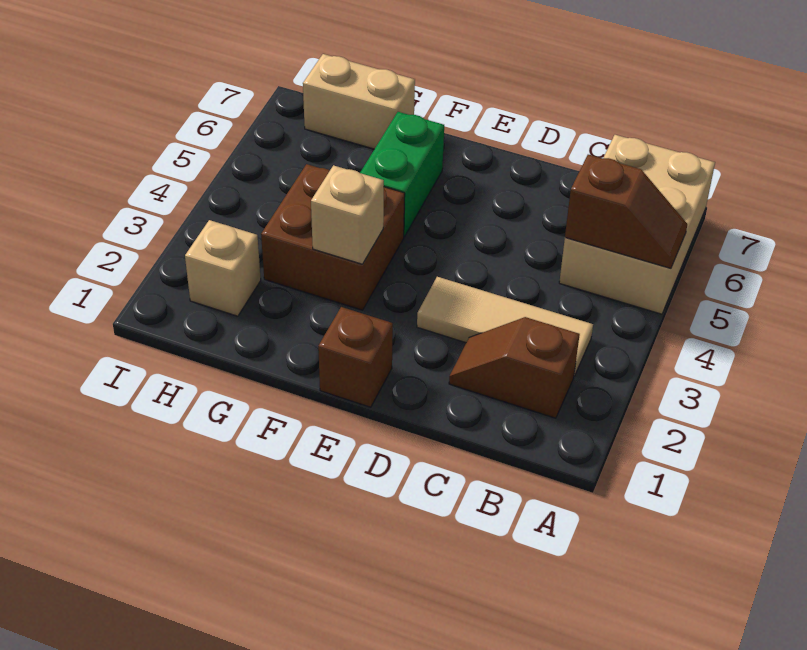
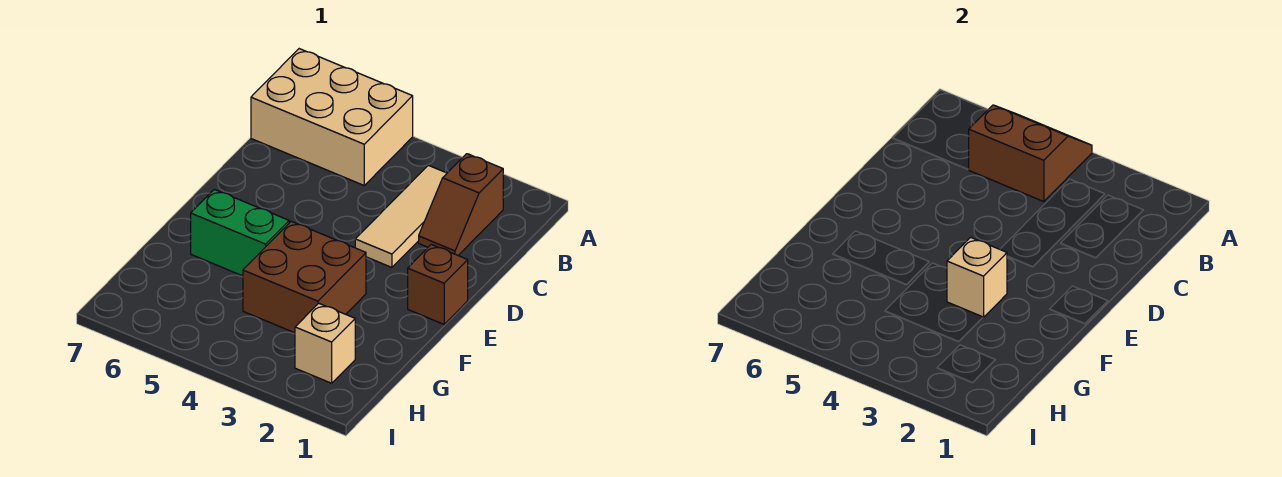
brown 1x2 slope [565,155,687,268] -> brown 2x2 slope [968,105,1092,202]
tan 1x2 brick [303,54,415,149] -> none

